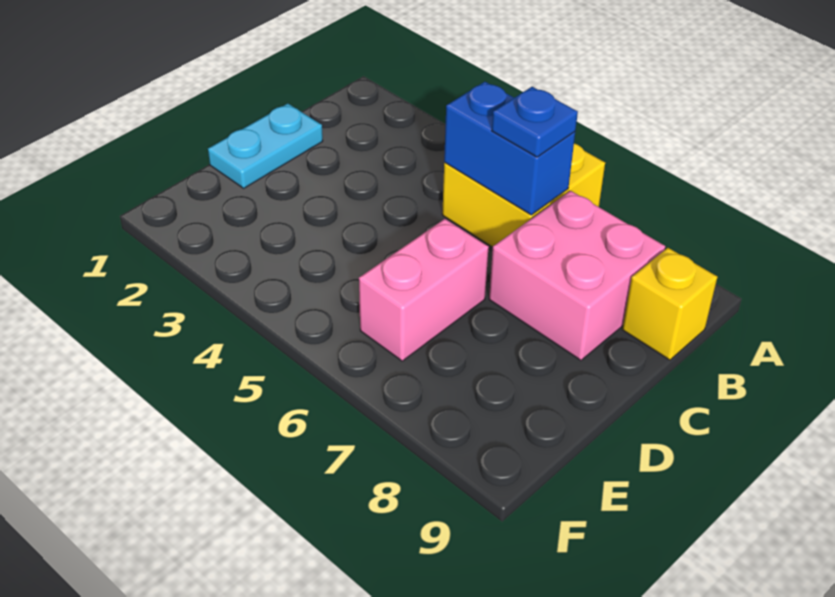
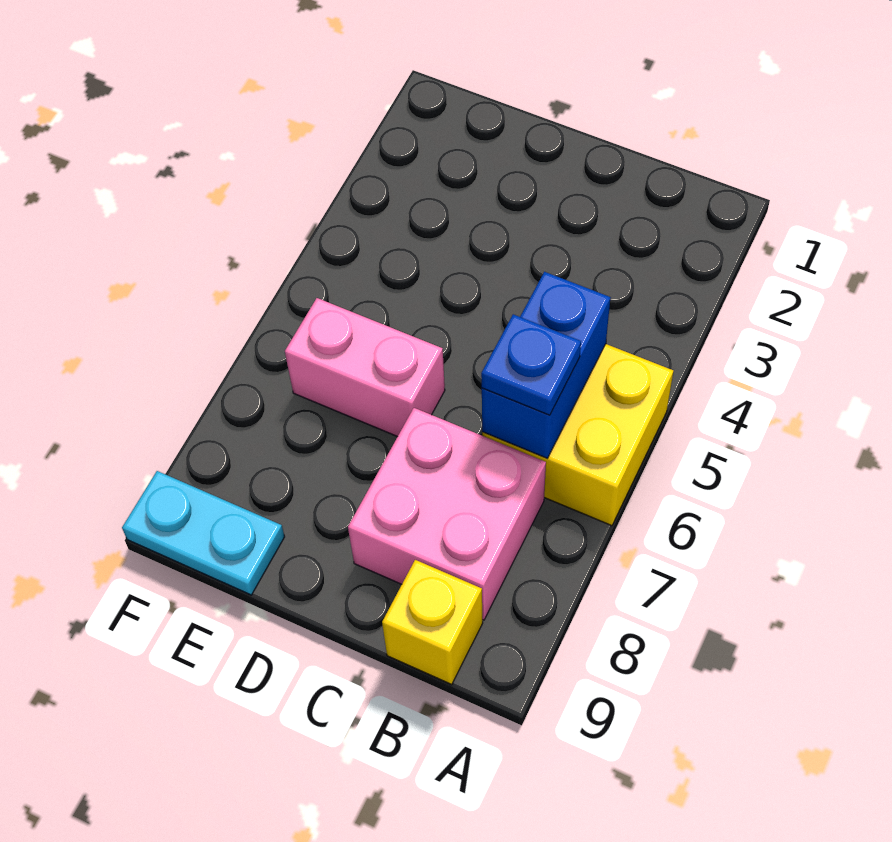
cyan 1x2 plate [208,103,323,188] -> cyan 1x2 plate moved to [122,471,285,595]

